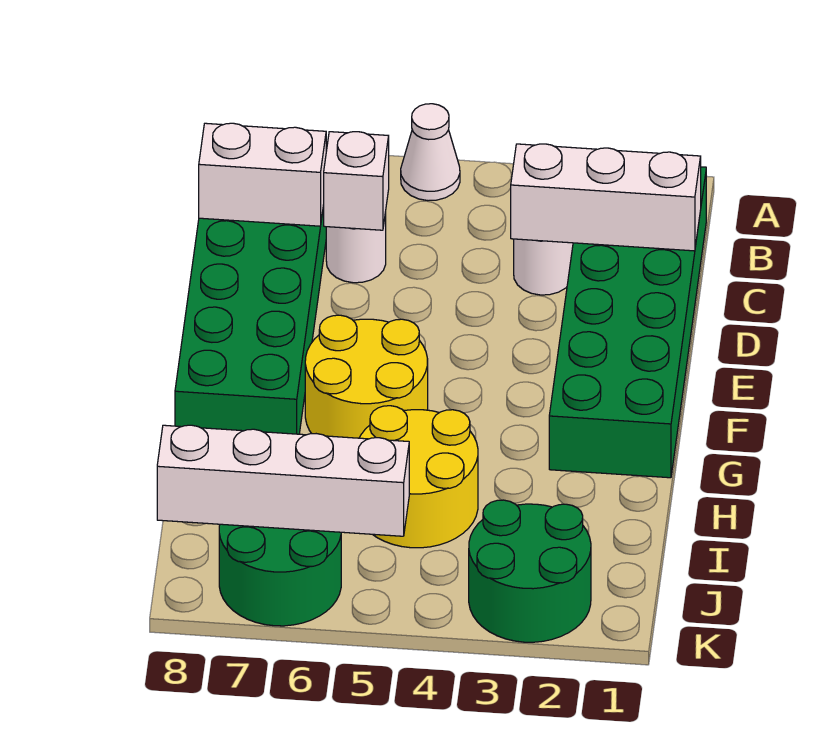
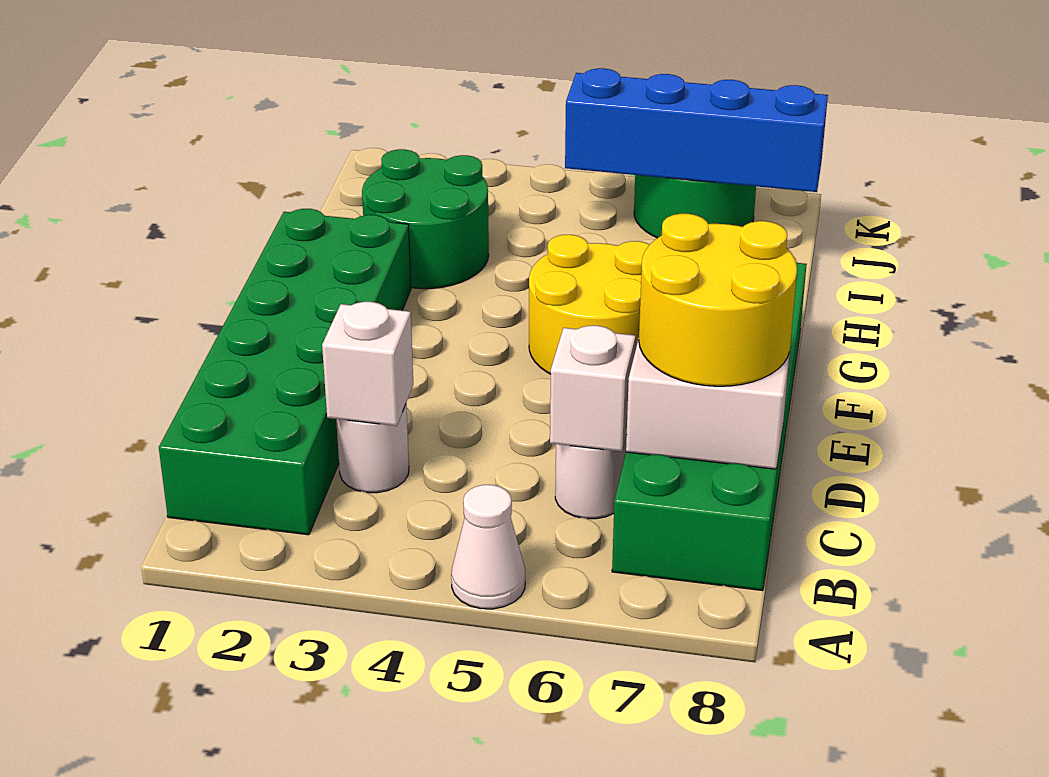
white 1x3 brick [511,144,701,251] -> white 1x1 brick [322,302,413,426]
yellow 2x2 round brick [360,406,478,548] -> yellow 2x2 round brick moved to [639,214,797,386]
green 2x2 round brick [469,500,591,642] -> green 2x2 round brick moved to [362,149,489,289]
white 1x4 brick [157,425,409,536] -> blue 1x4 brick [565,68,828,192]

